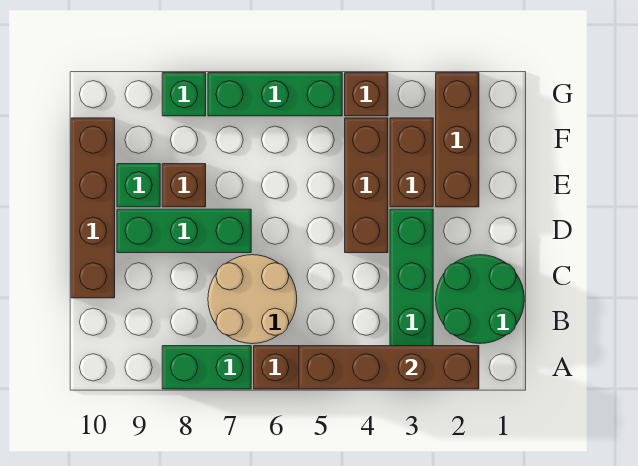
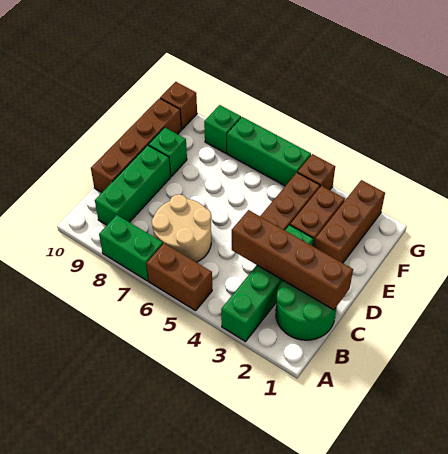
brown 1x4 brick [299,346,479,389] -> brown 1x4 brick moved to [232,210,353,310]
green 1x3 brick [117,209,251,253] -> green 1x3 brick turned to [95,145,171,225]
brown 1x1 brick [162,164,206,207] -> brown 1x1 brick moved to [160,82,197,129]

